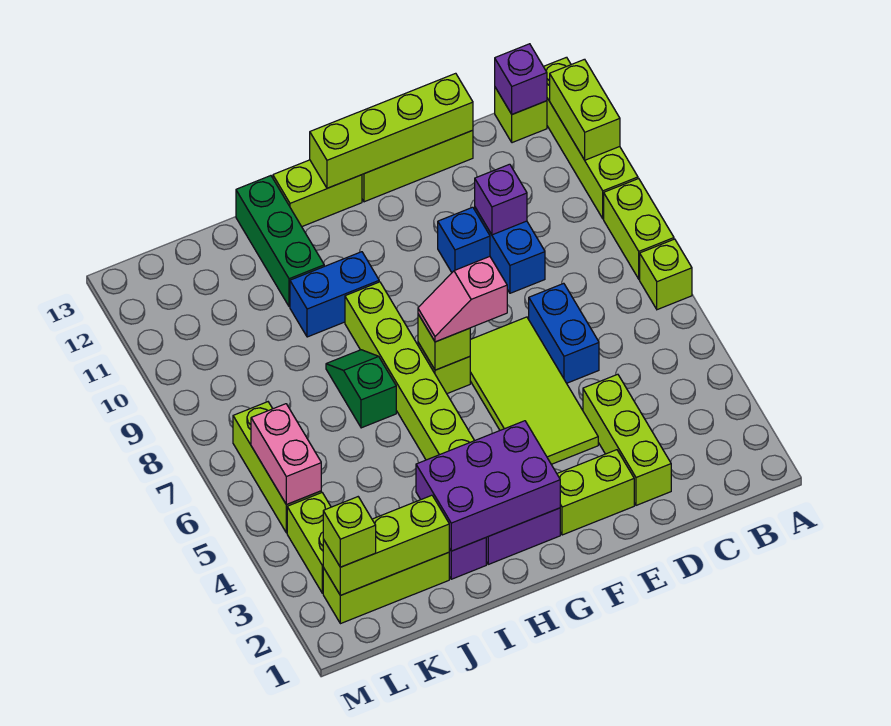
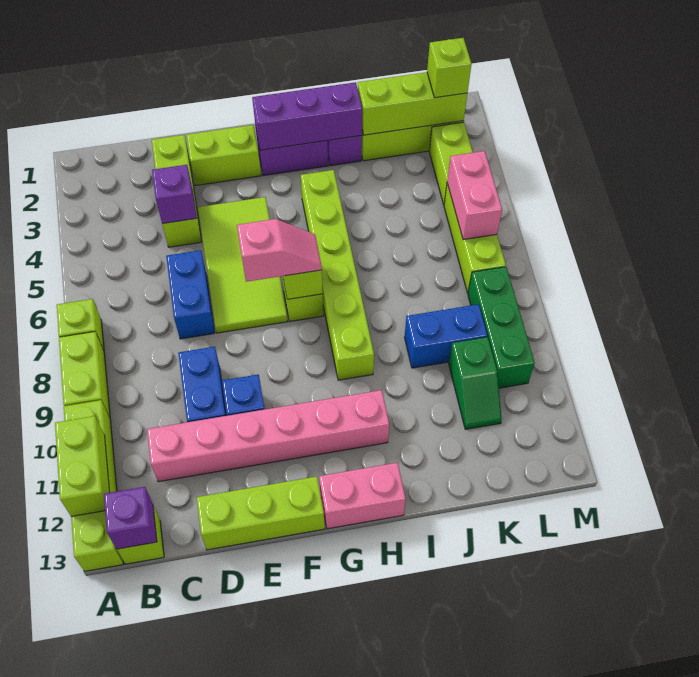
none -> pink 1x6 brick [147,390,389,482]
purple 1x1 brick [475,164,527,235] -> purple 1x1 brick moved to [152,165,197,224]
lime 1x4 brick [310,73,473,188] -> none
purple 2x3 brick [416,421,560,551] -> purple 1x3 brick [252,82,362,150]
lime 1x2 brick [273,160,362,227] -> pink 1x2 brick [319,463,406,529]
blue 1x2 brick [290,252,379,337] -> blue 1x2 brick moved to [404,304,487,368]
green 1x2 slope [326,350,396,428] -> green 1x2 slope moved to [449,337,502,429]
green 1x3 brick [236,176,324,307] -> green 1x3 brick moved to [468,267,535,388]

